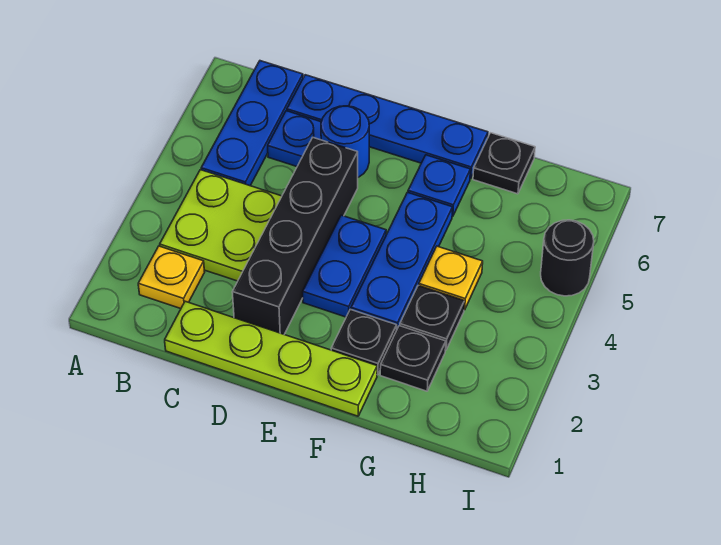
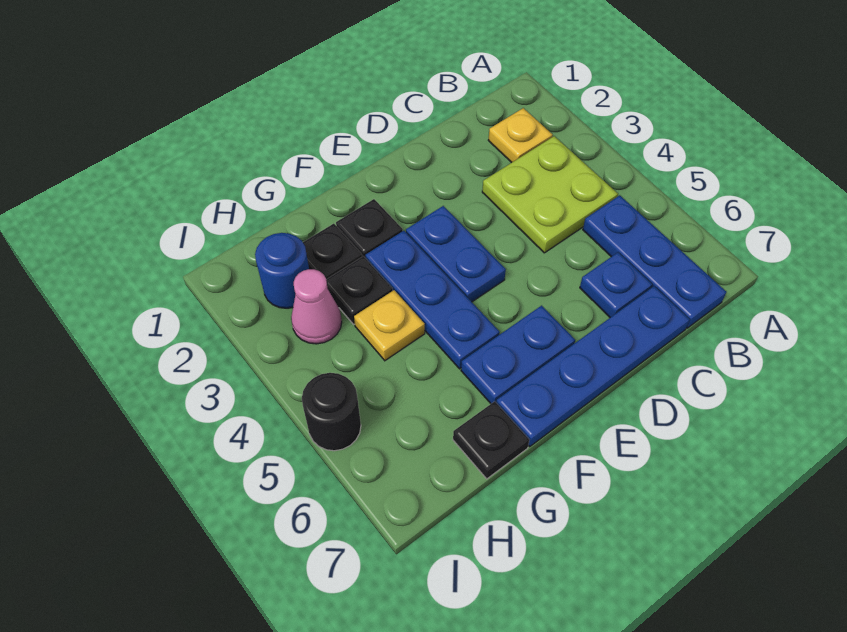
lime 1x4 plate [165,301,377,416] -> none
black 1x4 brick [232,138,358,334] -> none
blue 1x1 round brick [321,106,369,177] -> blue 1x1 round brick moved to [255,233,309,308]
blue 1x1 plate [408,155,470,217] -> blue 1x2 plate [461,306,575,404]
none -> pink 1x1 cone [291,269,342,344]

